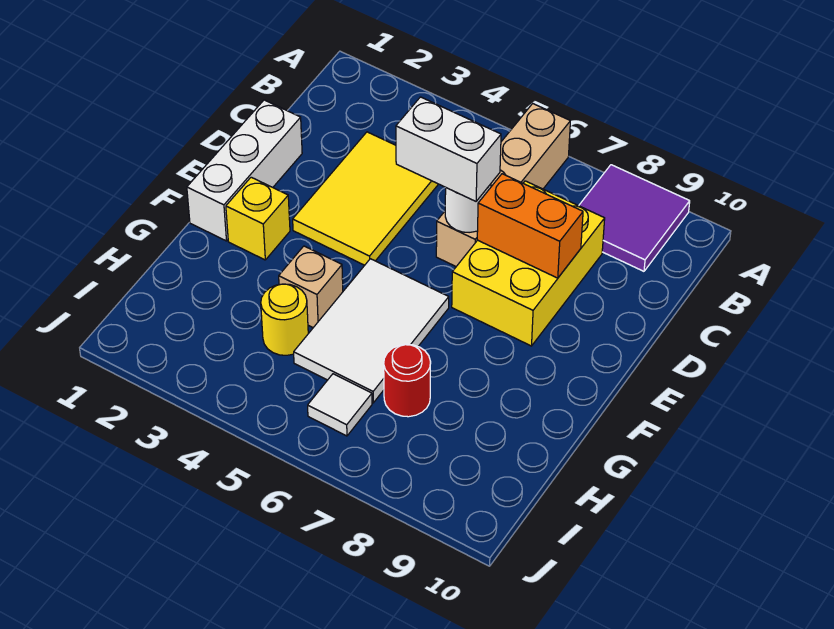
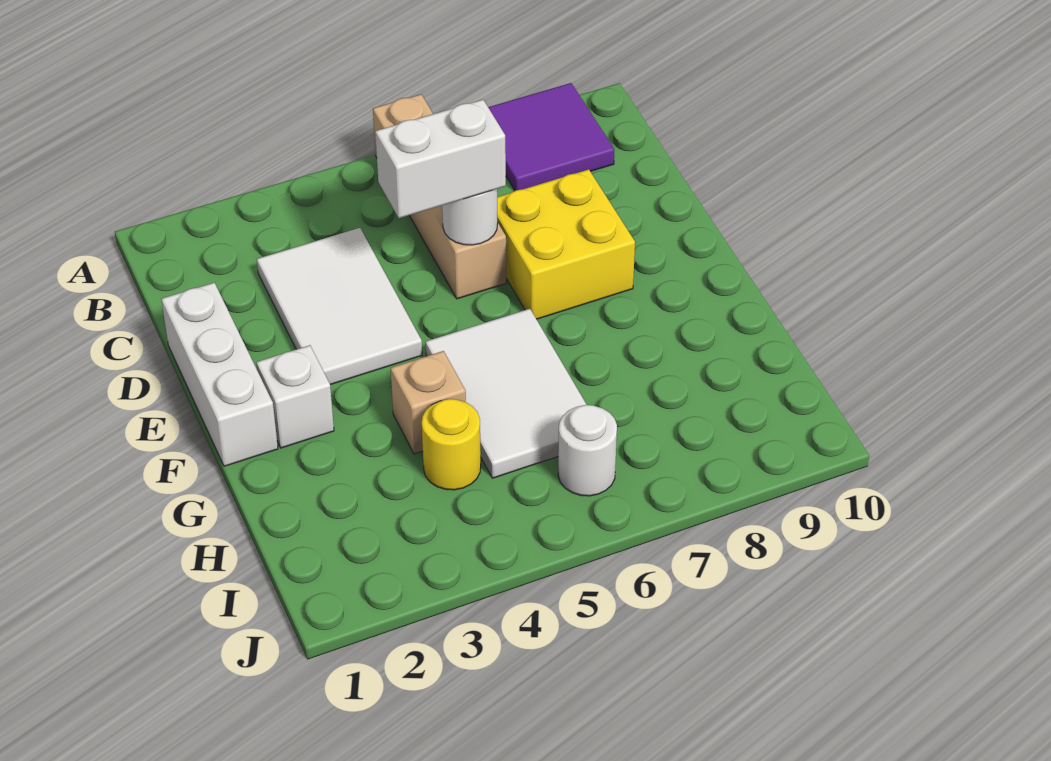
yellow 2x3 tile [293,132,438,265] -> white 2x3 tile [257,228,422,385]
yellow 2x3 brick [452,181,605,346] -> yellow 2x2 brick [497,169,635,319]
orange 1x2 brick [477,174,583,278] -> none
yellow 1x1 brick [226,177,290,260] -> white 1x1 brick [256,345,334,448]
red 1x1 round brick [384,344,431,417] -> none
white 1x1 tile [308,374,372,436] -> white 1x1 round brick [558,405,617,496]

